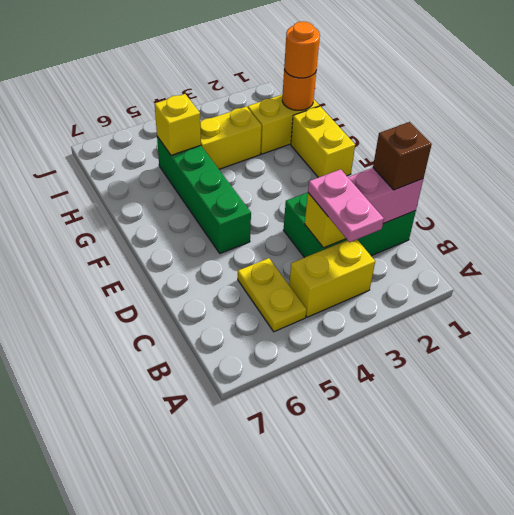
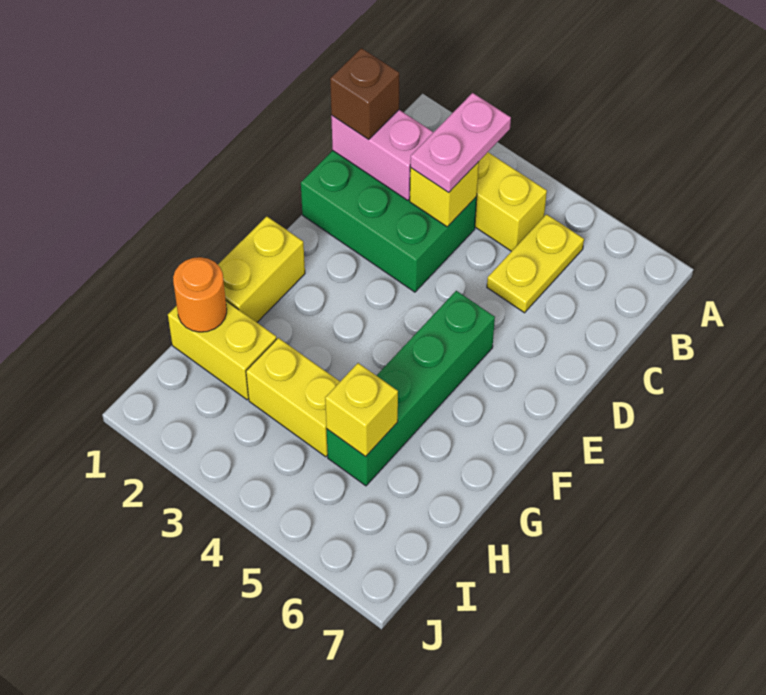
orange 1x1 round brick [284,21,320,78] -> none

